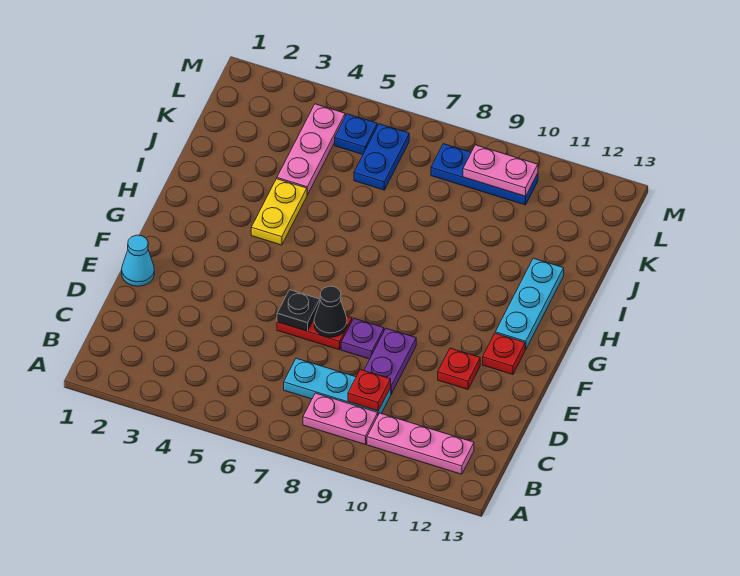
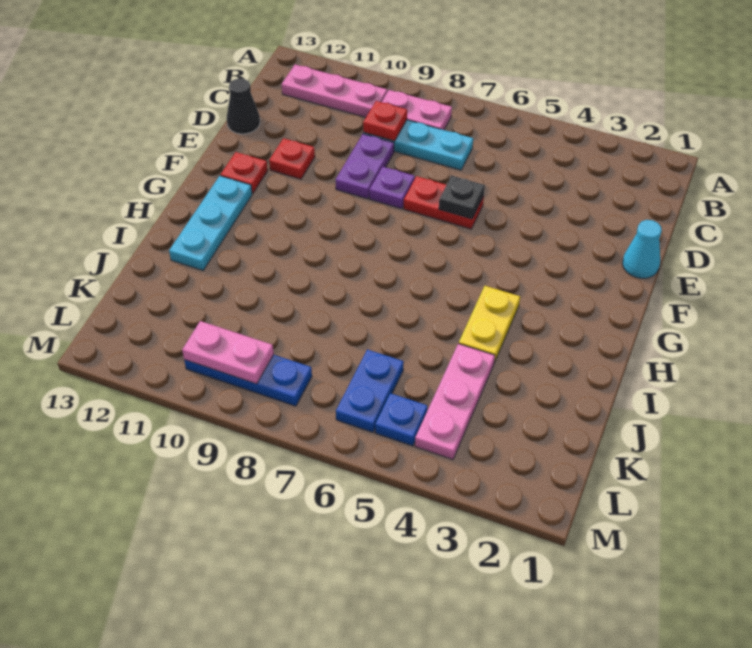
black 1x1 cone [314,286,347,337] -> black 1x1 cone moved to [227,78,260,134]

